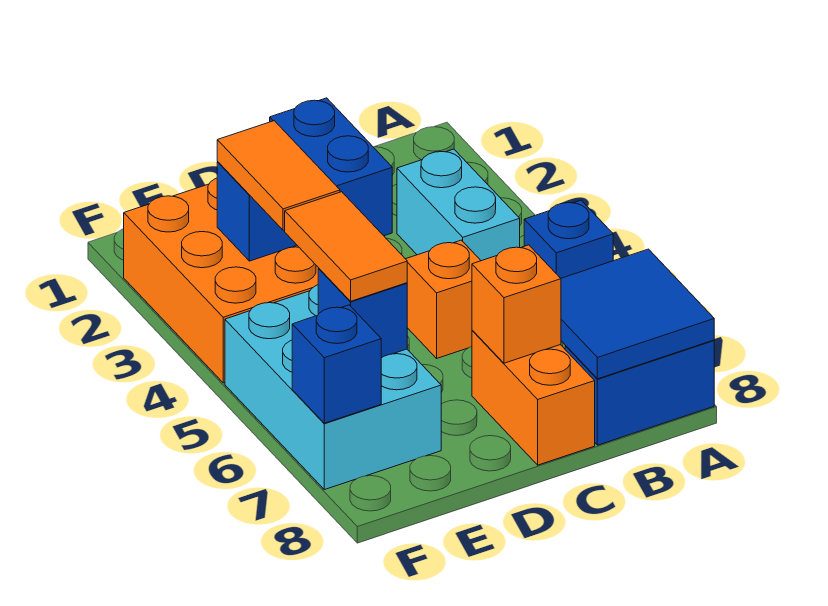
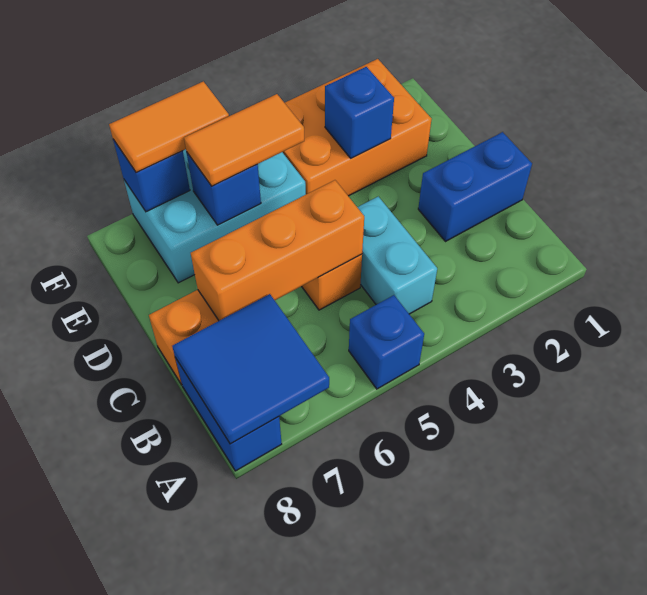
cyan 1x2 brick [397,149,520,261] -> cyan 1x2 brick turned to [357,196,437,314]
orange 1x1 brick [472,245,561,363] -> orange 1x3 brick [191,180,364,321]
orange 1x2 tile [217,121,340,230] -> orange 1x2 tile moved to [109,81,229,172]

